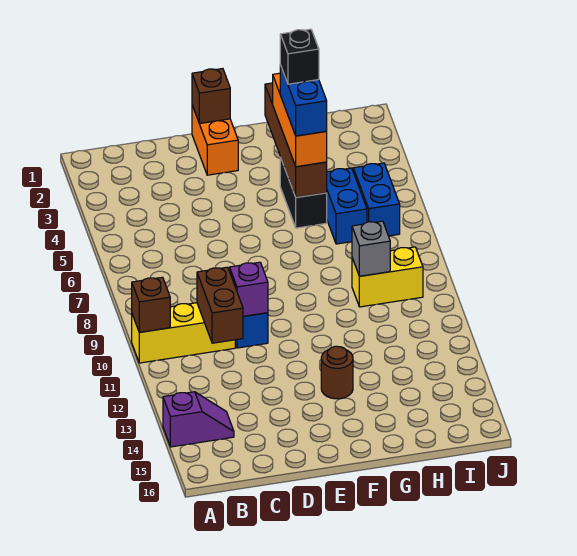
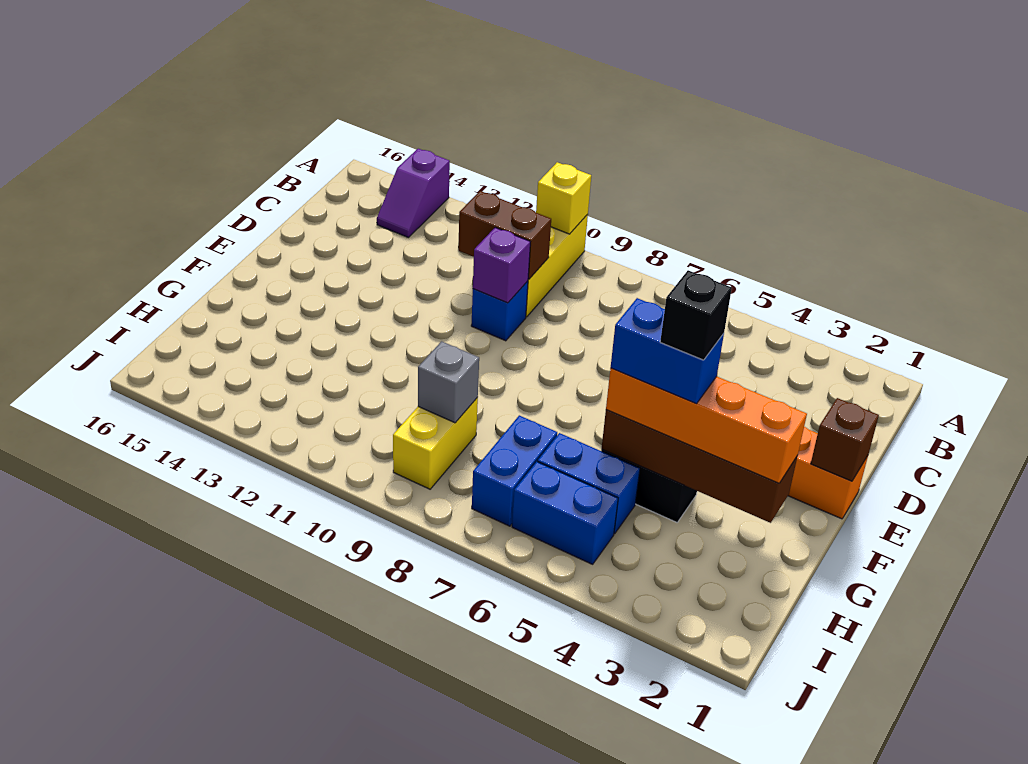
brown 1x1 brick [132,277,170,332] -> yellow 1x1 brick [536,162,591,234]
brown 1x1 round brick [321,346,353,399] -> none
orange 1x3 brick [273,73,327,167] -> orange 1x4 brick [606,368,807,483]
none -> blue 1x2 brick [472,415,557,526]

